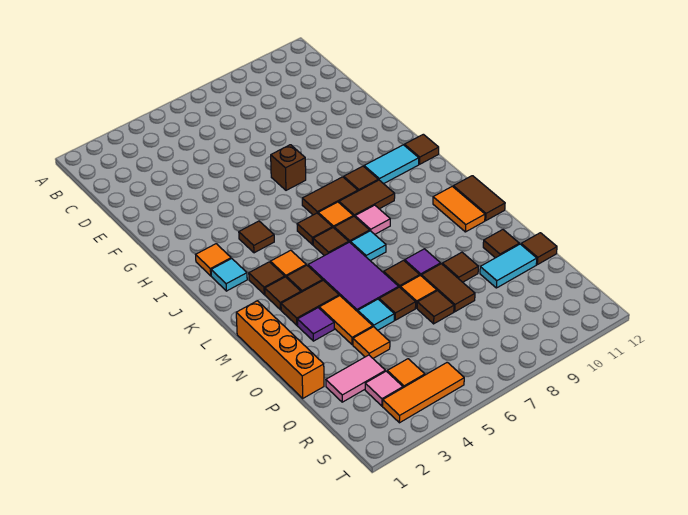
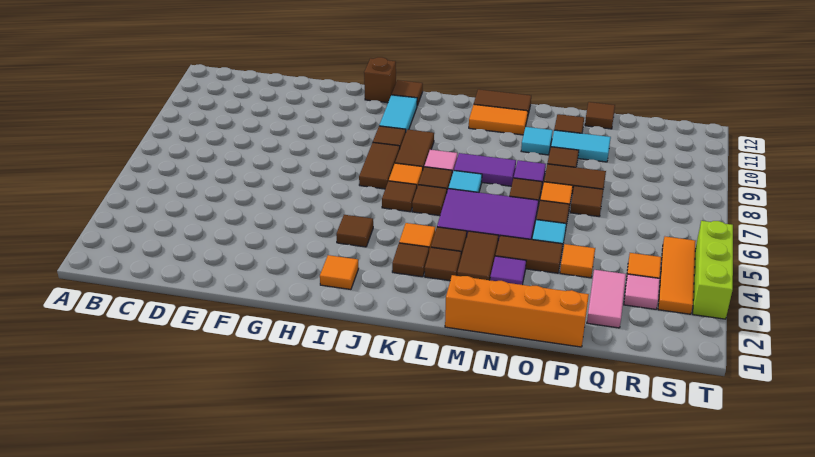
brown 1x1 brick [271,145,306,190] -> brown 1x1 brick moved to [364,57,396,103]
cyan 1x1 tile [211,259,247,291] -> cyan 1x1 tile moved to [521,127,553,155]
none -> purple 1x2 tile [454,153,516,186]
orange 1x2 tile [319,296,373,345] -> brown 1x2 tile [495,235,563,273]
cyan 1x2 tile [480,244,537,288] -> cyan 1x2 tile turned to [551,130,611,162]
none -> lime 1x3 brick [693,221,733,319]

